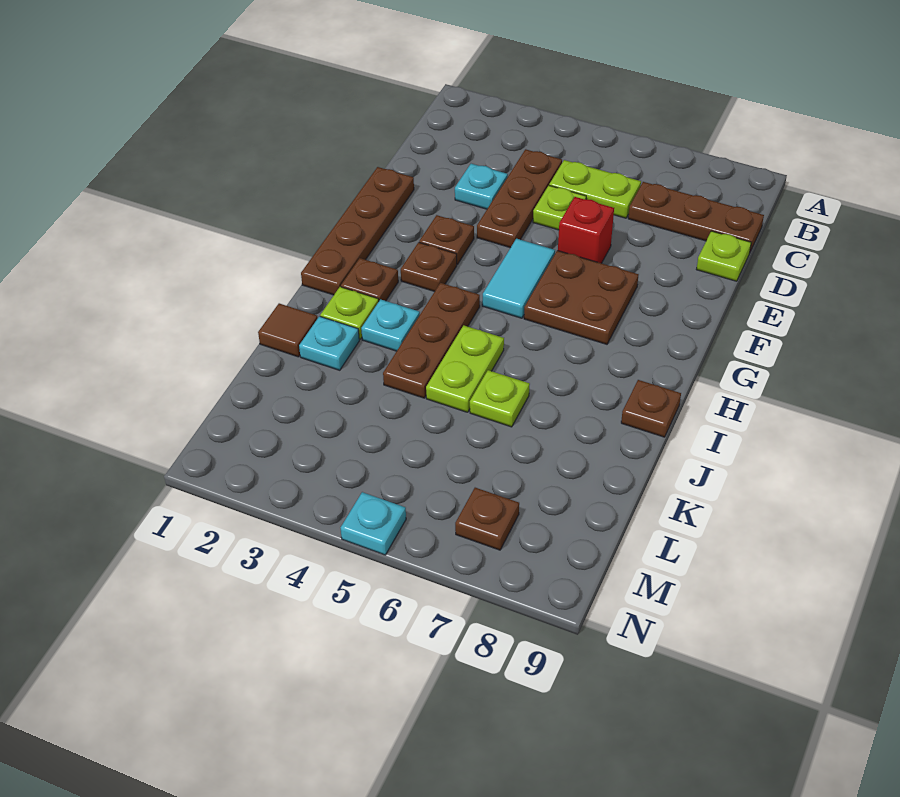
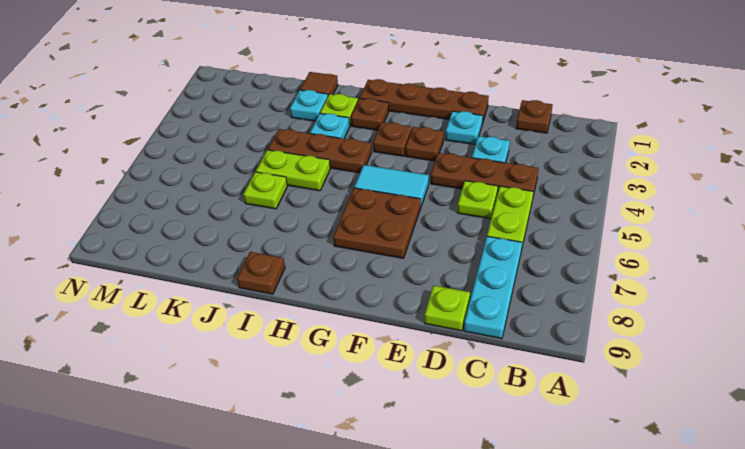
brown 1x3 plate [628,182,764,252] -> cyan 1x3 plate [464,236,522,339]
red 1x1 brick [558,197,614,263] -> none
brown 1x1 plate [455,488,519,550] -> brown 1x1 plate moved to [516,100,552,133]
cyan 1x1 plate [341,492,406,555] -> cyan 1x1 plate moved to [445,111,483,145]

